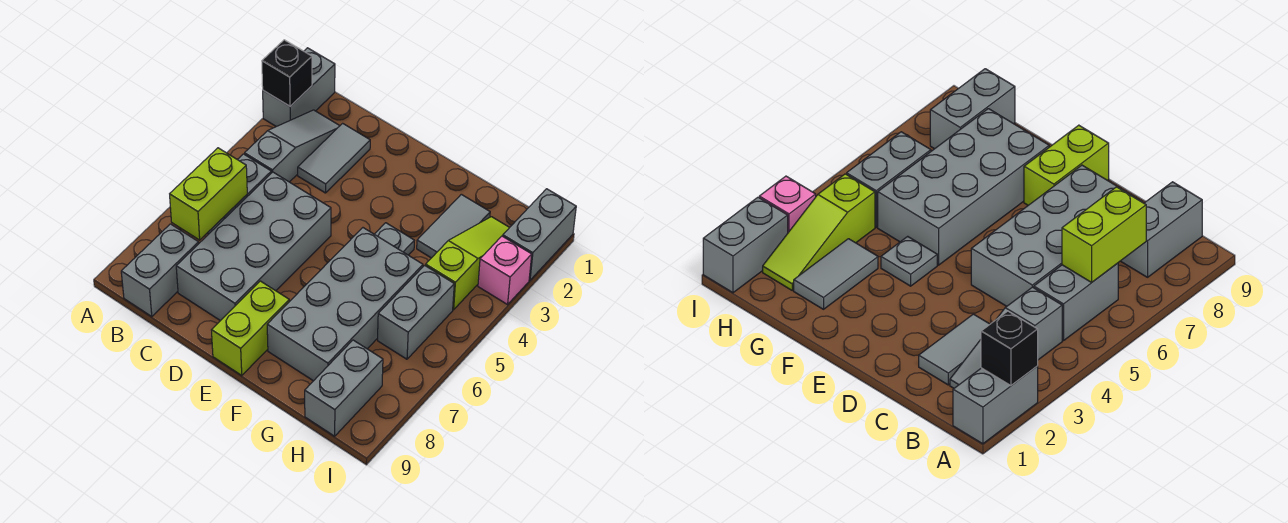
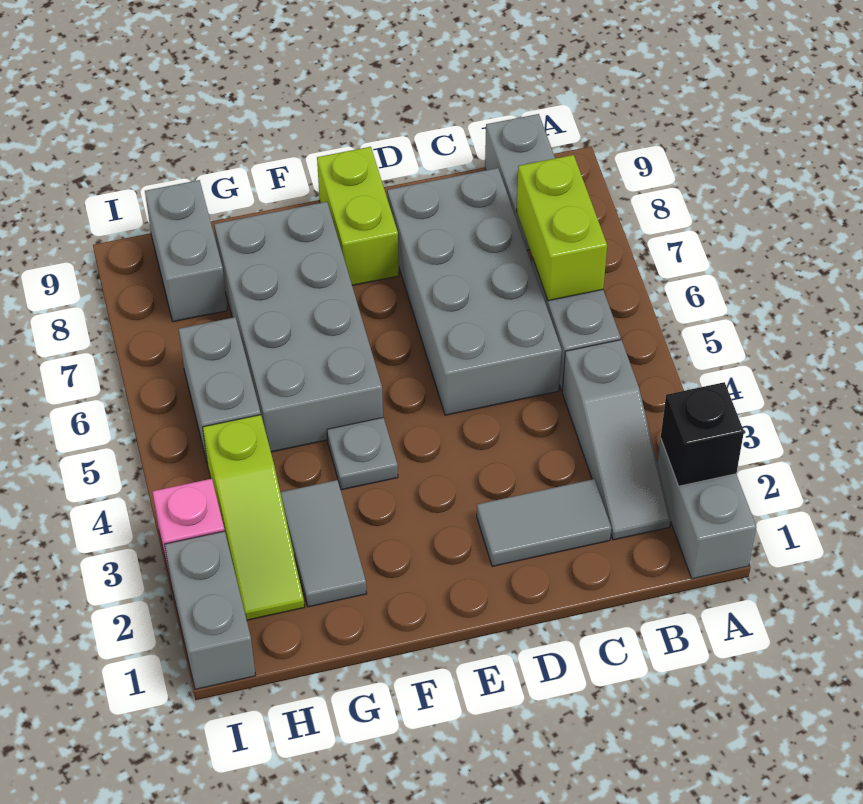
grey 1x2 tile [298,123,370,193] -> grey 1x2 tile turned to [477,479,611,566]

